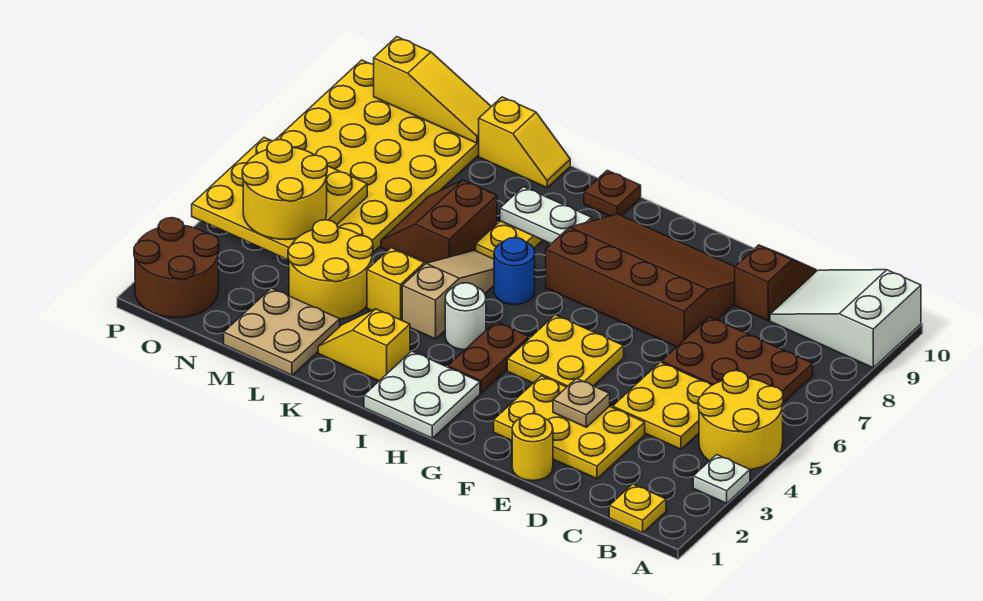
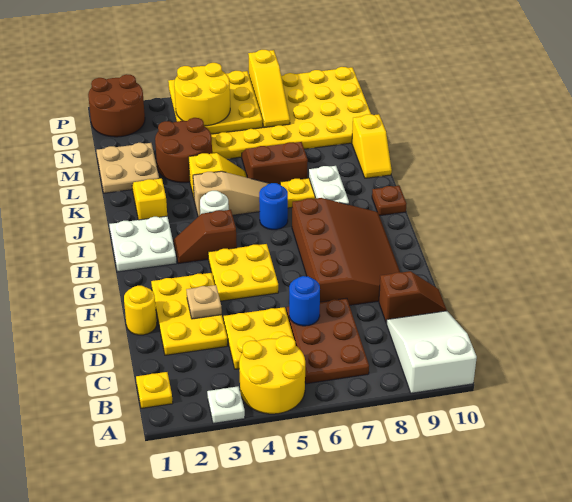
none -> blue 1x1 round brick [289,276,320,326]
brown 1x2 plate [448,322,529,393] -> brown 1x2 slope [174,210,237,264]
yellow 2x2 round brick [288,220,373,319] -> brown 2x2 round brick [155,118,212,183]
yellow 1x3 slope [374,37,491,143] -> yellow 1x3 slope moved to [248,50,290,128]

